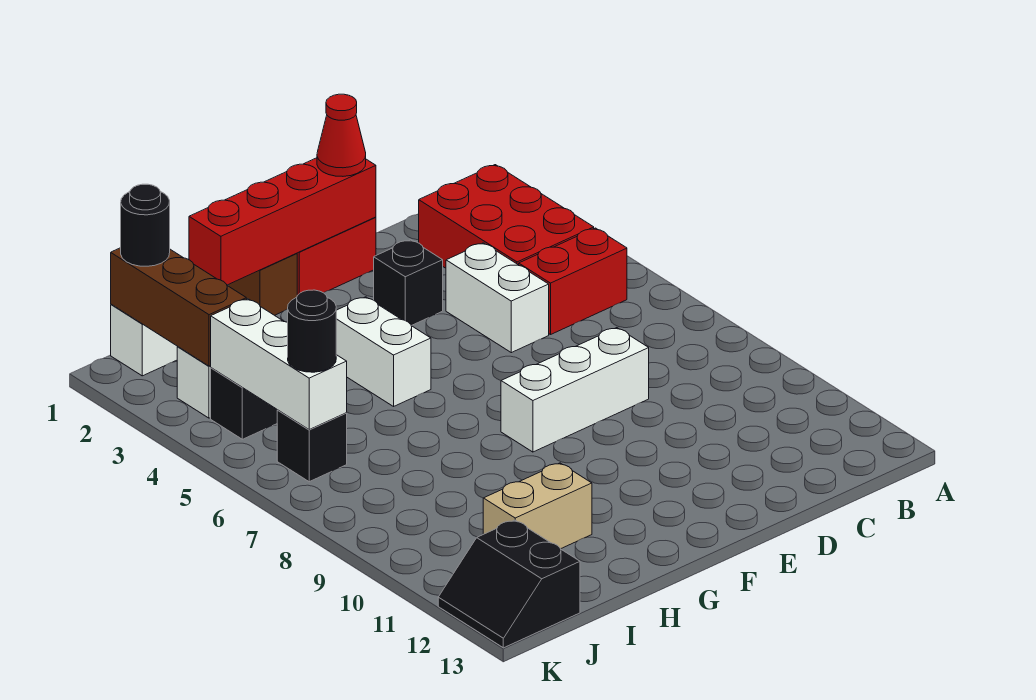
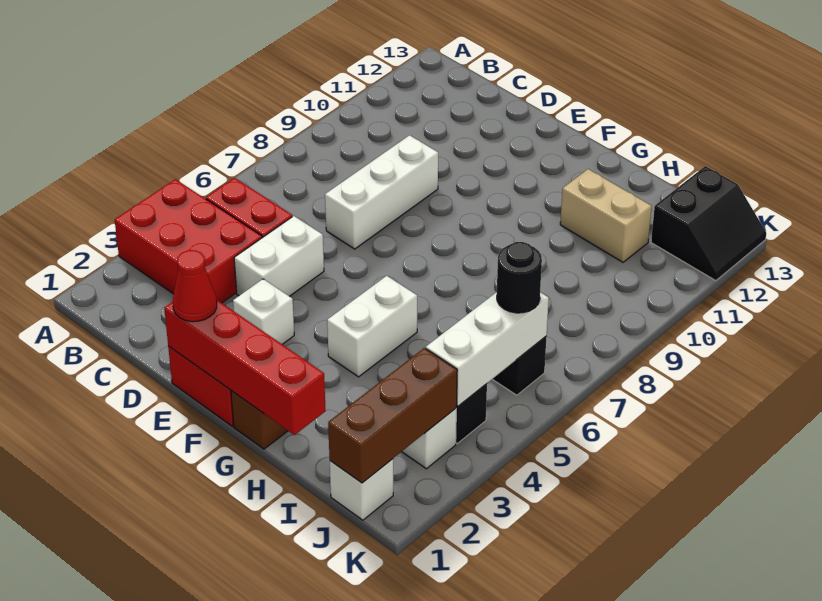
red 2x3 brick [419,165,594,268] -> red 2x3 brick turned to [115,179,262,303]
white 1x3 brick [501,328,649,452] -> white 1x3 brick turned to [325,135,438,249]
black 1x1 brick [374,240,443,326] -> white 1x1 brick [233,279,294,344]
black 1x1 round brick [121,184,170,266] -> none

